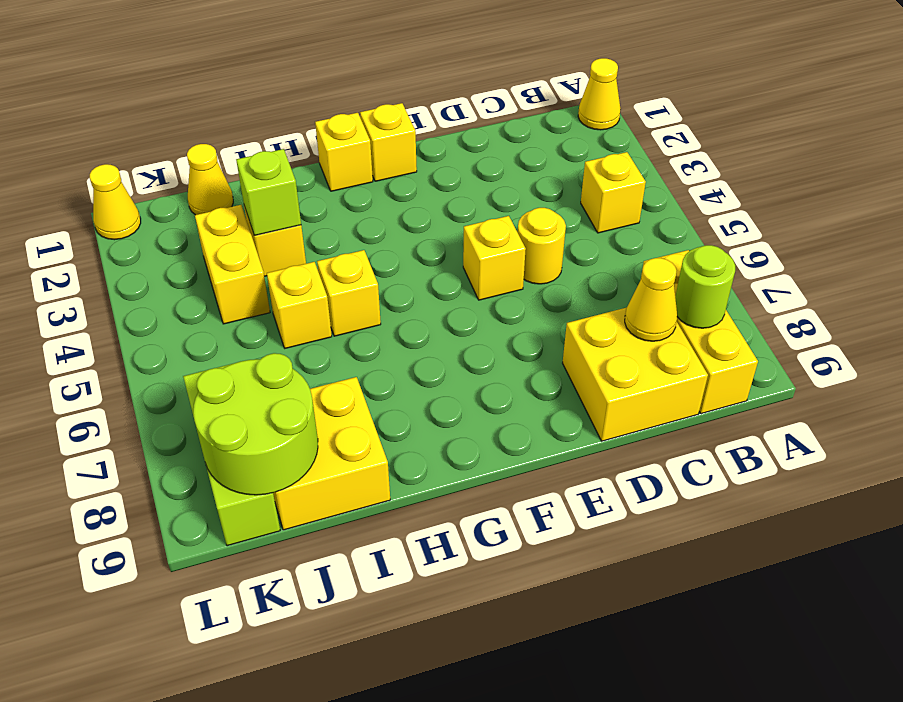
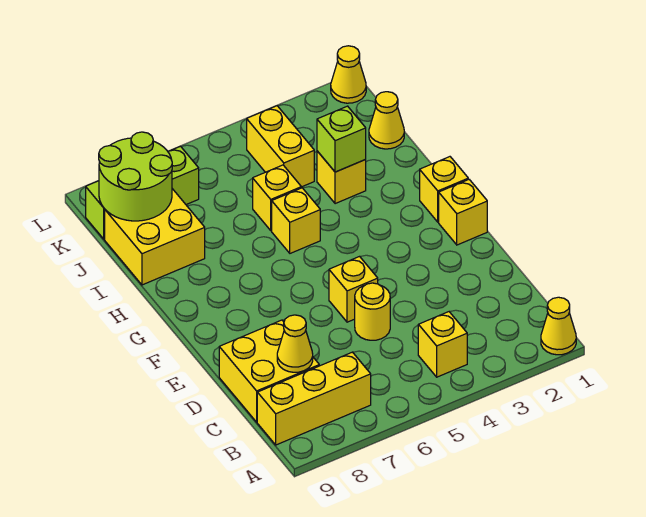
lime 1x1 round brick [675,245,735,328] -> none
yellow 1x2 brick [195,205,270,324] -> yellow 1x2 brick turned to [247,106,314,187]

